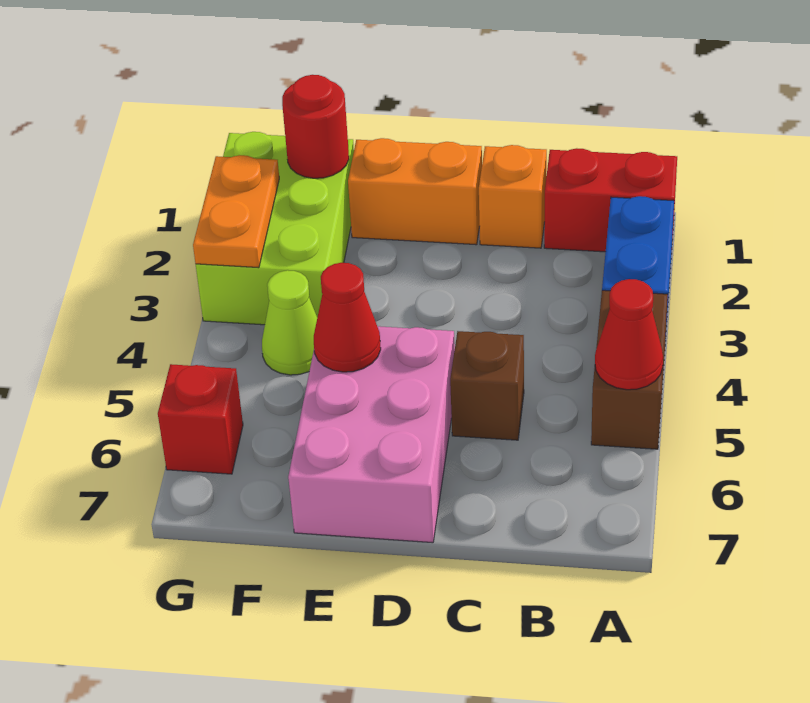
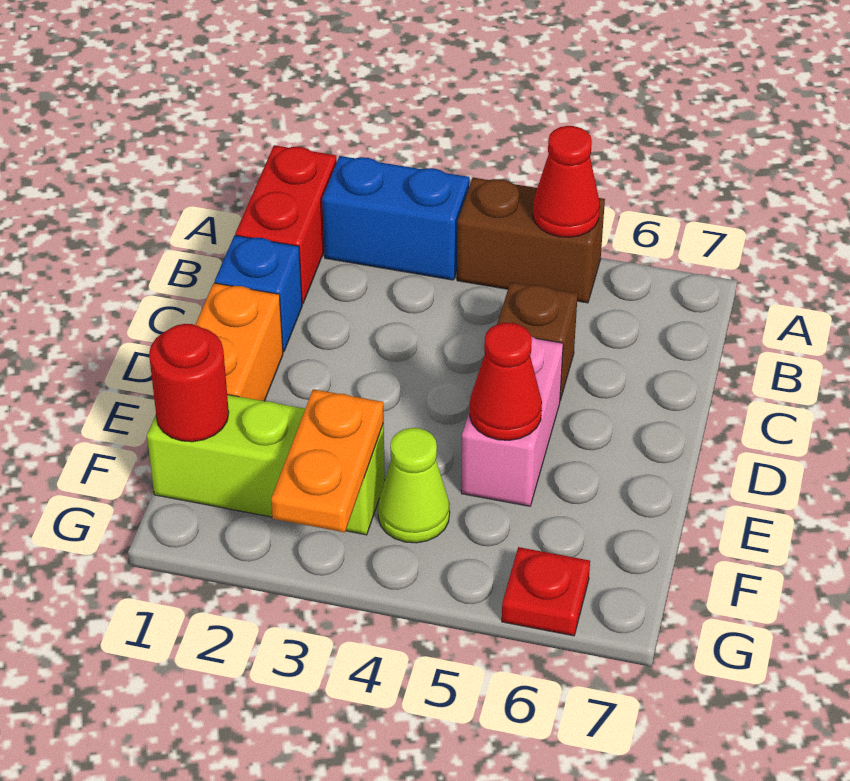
orange 1x1 brick [479,145,547,248] -> blue 1x1 brick [215,235,302,352]
pink 2x3 brick [288,326,455,543] -> pink 1x2 brick [461,337,563,506]
lime 2x3 brick [196,132,354,325] -> lime 1x3 brick [147,395,385,535]
orange 1x2 plate [193,155,279,268] -> orange 1x2 plate turned to [271,389,384,532]
red 1x1 brick [158,364,243,474] -> red 1x1 plate [502,547,590,636]

